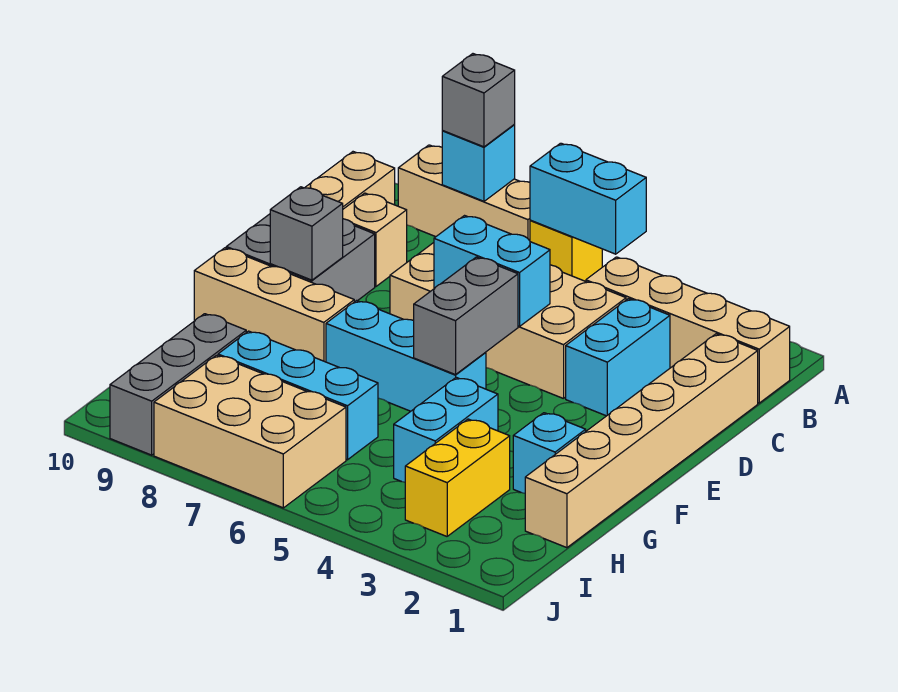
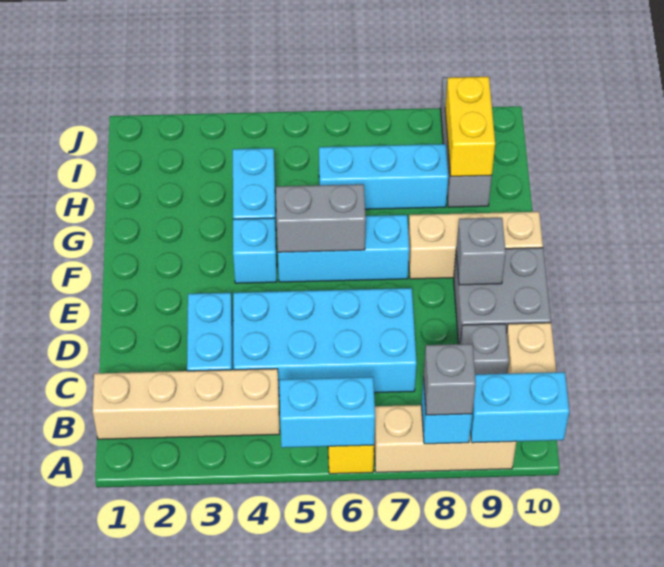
tan 1x6 brick [525,334,758,548] -> none
tan 2x4 brick [390,243,626,399] -> cyan 2x4 brick [233,288,417,395]
tan 1x1 brick [343,193,407,286] -> grey 1x1 brick [460,324,509,374]
cyan 1x2 brick [434,216,550,326] -> cyan 1x2 brick moved to [471,372,569,443]
grey 1x2 brick [414,257,518,375] -> grey 1x2 brick turned to [276,184,366,252]
cyan 1x1 brick [513,413,586,493] -> cyan 1x1 brick moved to [233,218,277,283]
yellow 1x2 brick [405,419,510,536] -> yellow 1x2 brick moved to [445,77,495,176]
tan 2x3 brick [154,355,346,508] -> none

